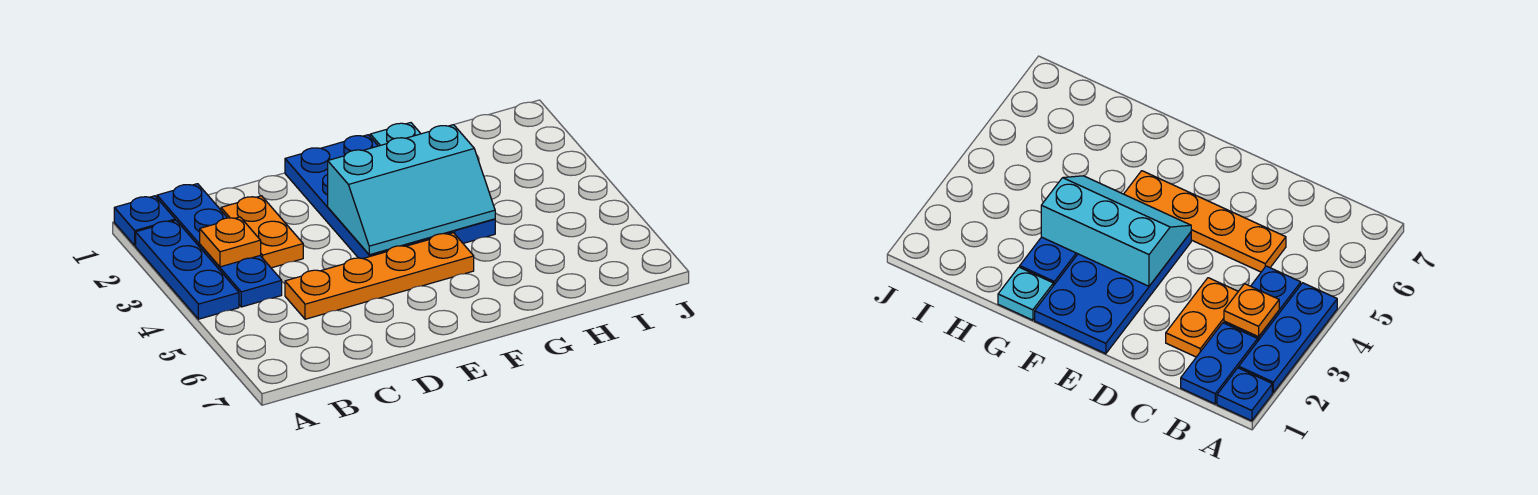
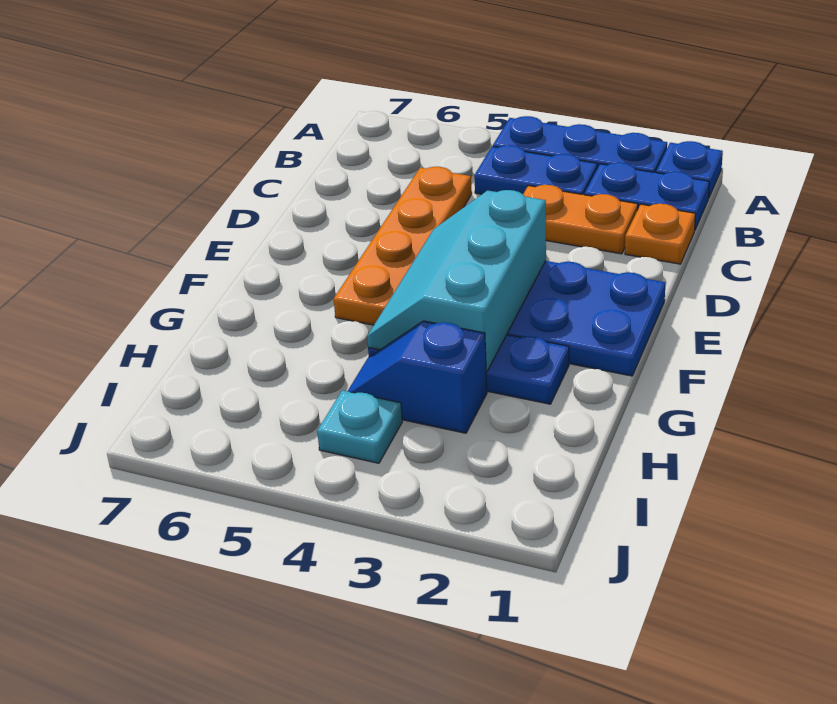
orange 1x1 plate [200,217,261,267] -> orange 1x1 plate moved to [625,204,695,264]
cyan 1x1 plate [370,123,421,146] -> cyan 1x1 plate moved to [317,390,402,463]
none -> blue 1x2 slope [348,321,487,433]

